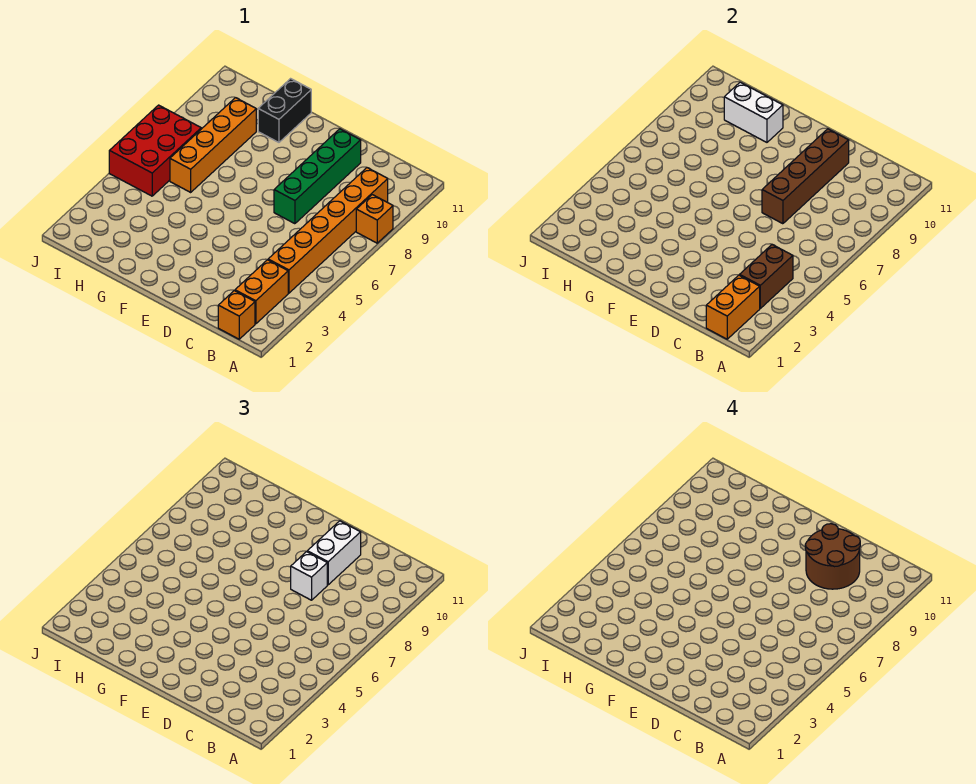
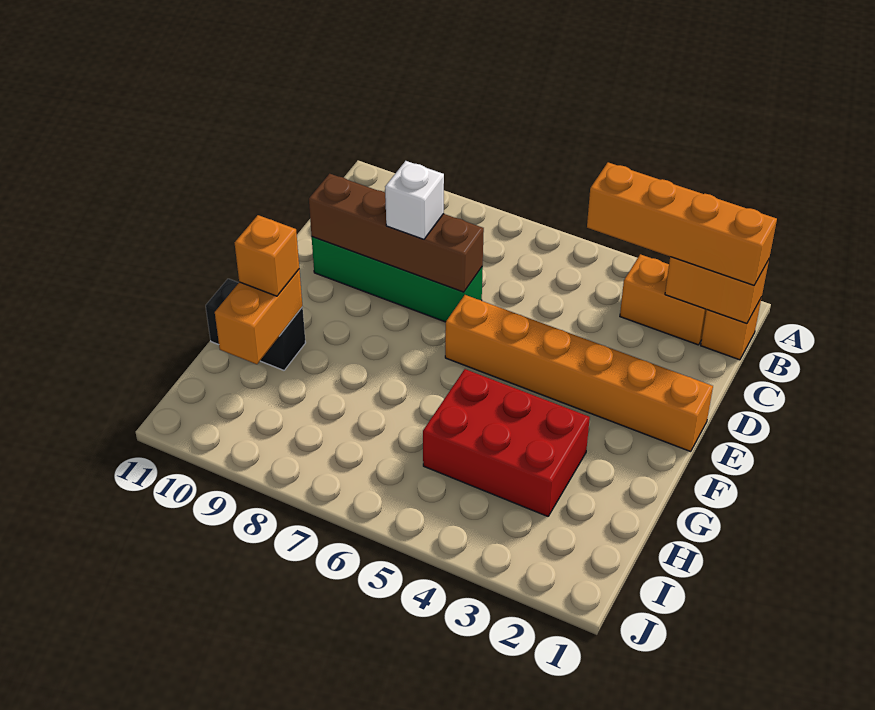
orange 1x1 brick [356,195,393,243] -> orange 1x1 brick moved to [235,215,299,296]
brown 1x2 brick [740,245,793,308] -> none
orange 1x6 brick [268,168,388,293] -> orange 1x6 brick moved to [445,295,713,451]
brown 2x2 round brick [805,524,860,589] -> none
white 1x2 brick [307,521,361,585] -> none
white 1x2 brick [724,82,783,142] -> orange 1x2 brick [215,270,303,364]
orange 1x4 brick [170,98,256,192] -> orange 1x4 brick moved to [587,162,777,285]
red 2x3 brick [109,105,201,196] -> red 2x3 brick moved to [423,369,590,516]

